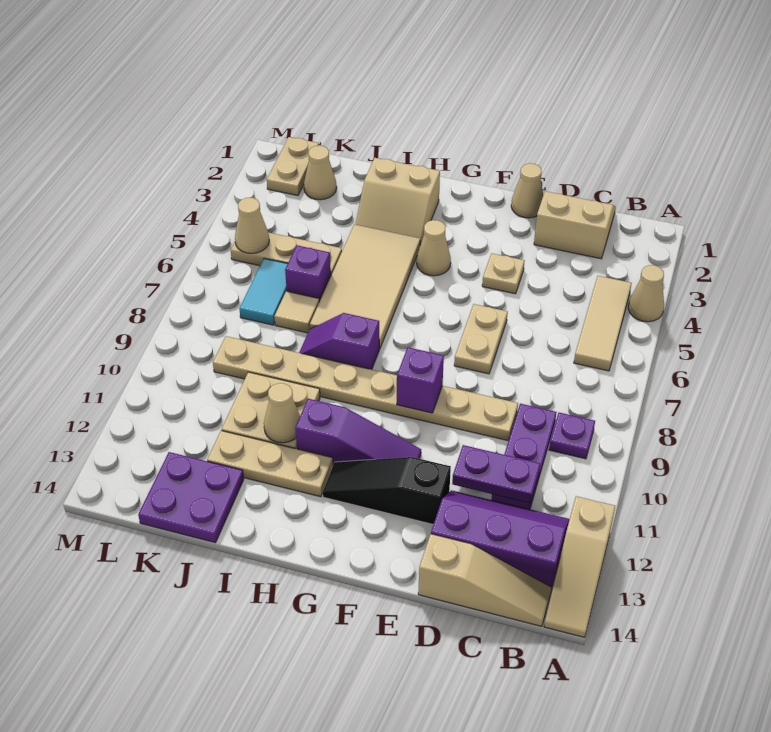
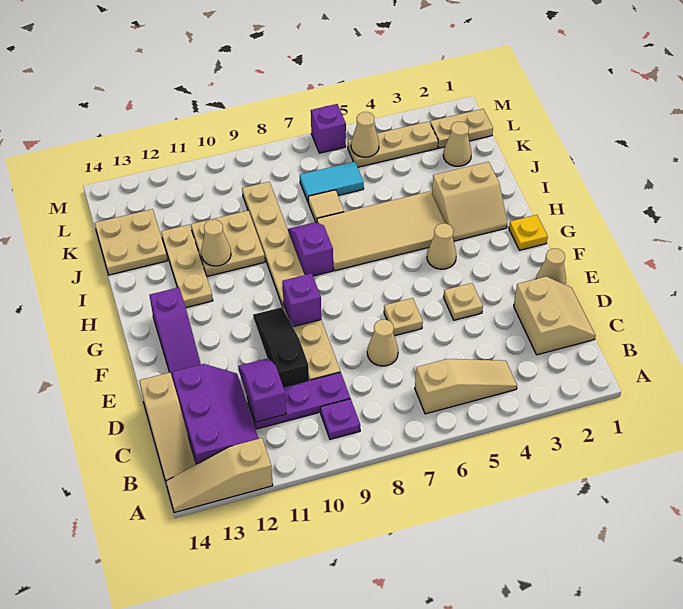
tan 1x1 cone [628,265,664,322] -> tan 1x1 cone moved to [367,319,398,366]
tan 1x3 tile [574,276,632,371] -> tan 1x3 slope [415,359,517,414]
purple 1x2 plate [452,445,540,503] -> purple 1x2 slope [238,358,286,422]
tan 1x2 plate [454,304,508,374] -> tan 1x1 plate [384,298,423,336]
black 1x3 slope [323,457,451,524] -> black 1x3 slope moved to [253,307,309,387]
purple 1x3 slope [295,399,421,465] -> purple 1x3 slope moved to [149,287,201,382]
none -> yellow 1x1 plate [509,215,548,250]
tan 2x2 slope [355,158,440,245] -> tan 2x2 slope turned to [432,162,507,241]
tan 1x3 plate [231,232,342,275] -> tan 1x3 plate turned to [348,121,438,167]
purple 1x1 brick [285,245,331,302] -> purple 1x1 brick moved to [311,104,346,153]
purple 2x2 plate [138,452,244,543] -> tan 2x2 plate [95,209,168,275]

